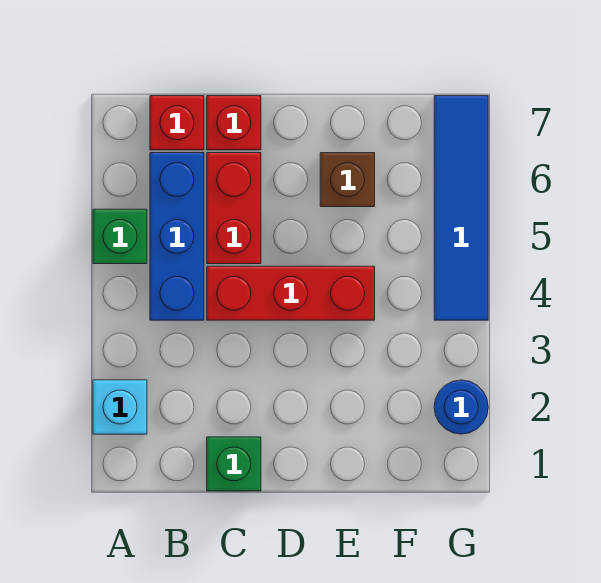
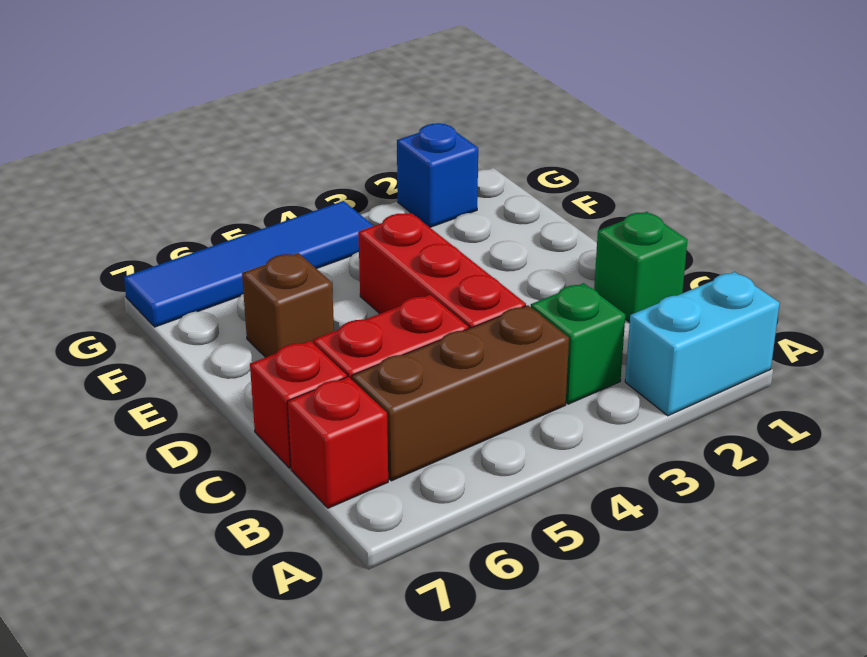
cyan 1x1 brick [93,380,147,434] -> cyan 1x2 brick [625,272,780,416]
green 1x1 brick [93,209,147,264] -> green 1x1 brick moved to [531,283,625,404]
blue 1x3 brick [150,153,204,320] -> brown 1x3 brick [352,305,569,481]
blue 1x1 round brick [434,380,488,434] -> blue 1x1 brick [397,123,478,227]

